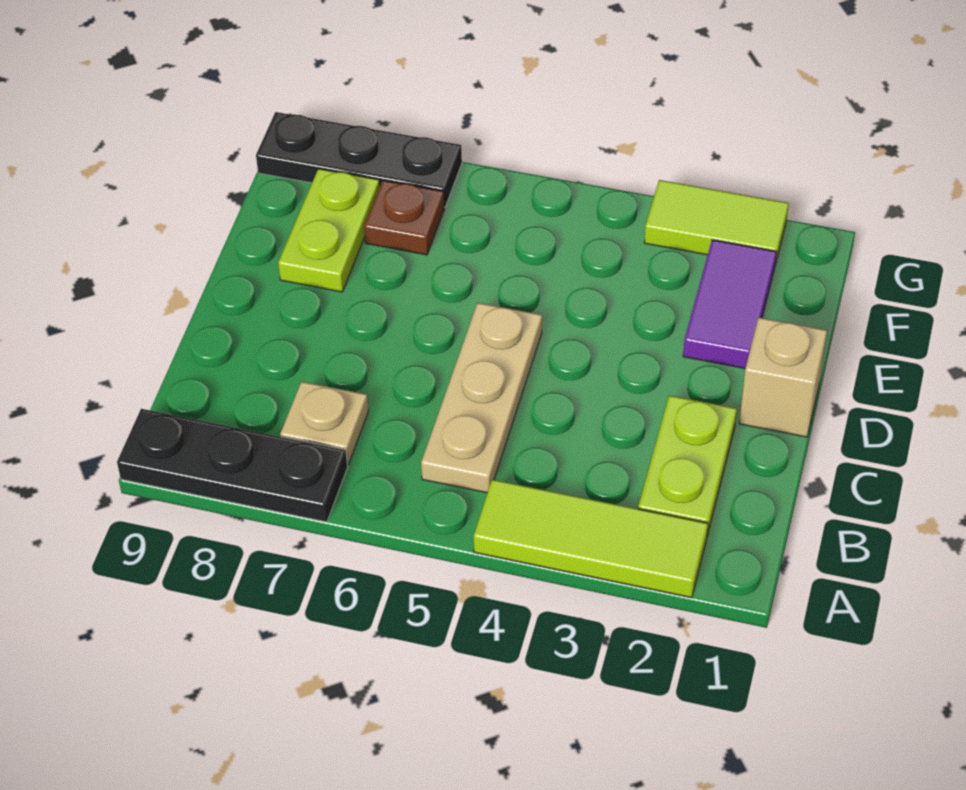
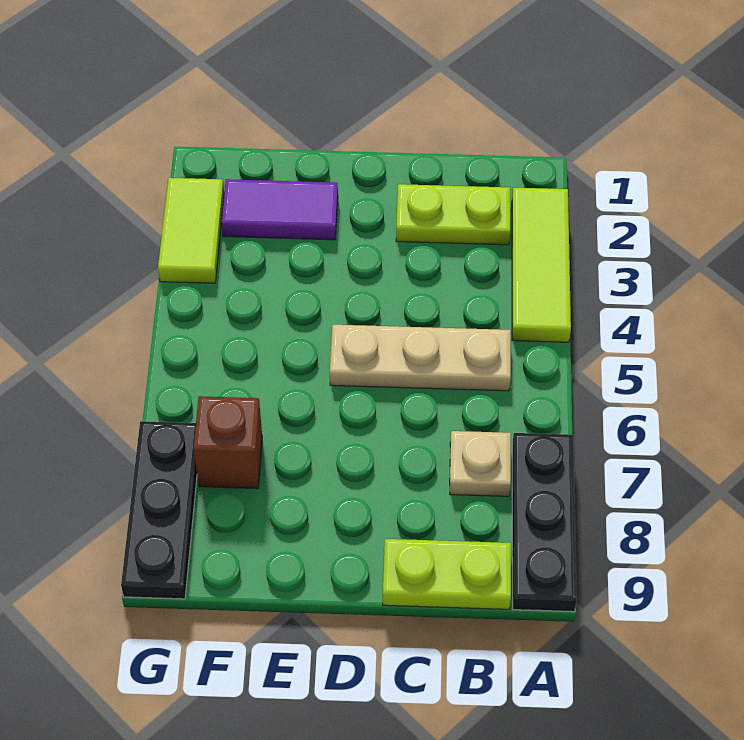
tan 1x1 brick [739,318,827,437] -> none
lime 1x2 plate [278,169,380,292] -> lime 1x2 plate moved to [383,539,511,609]
brown 1x1 plate [364,180,444,255] -> brown 1x1 brick [194,396,262,489]

